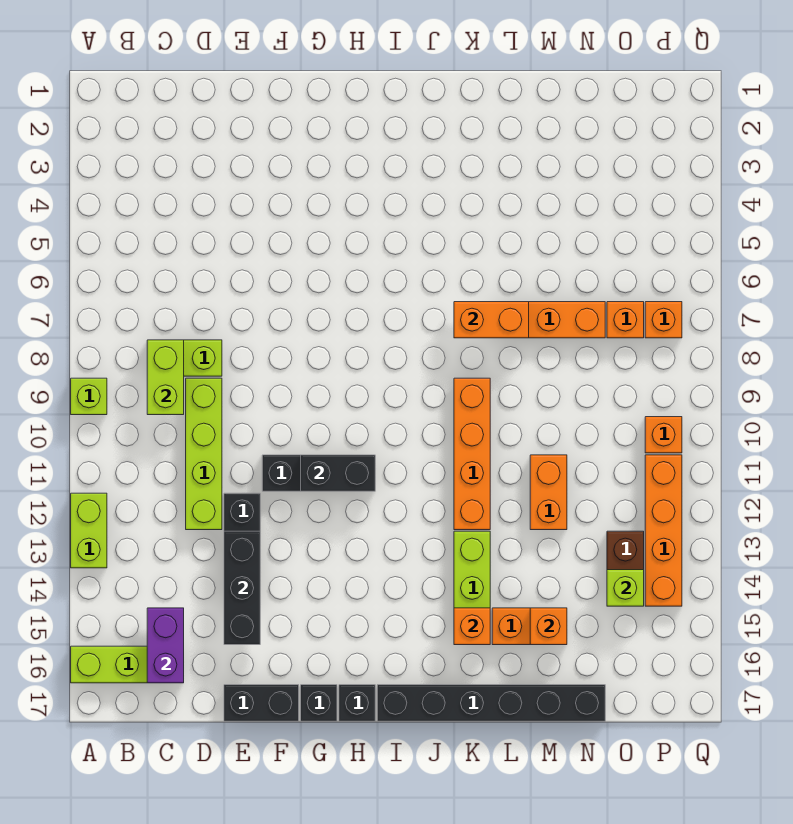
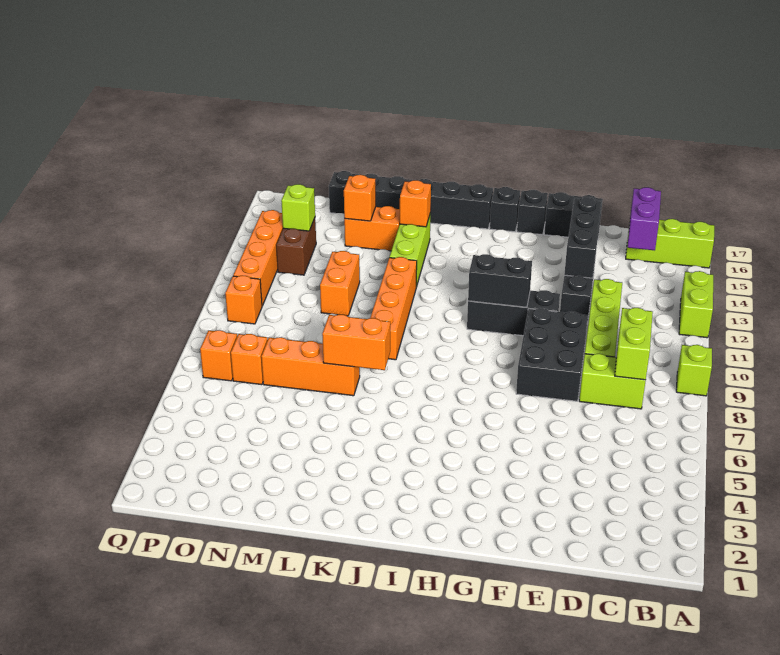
none -> black 2x3 brick [516,308,588,401]

